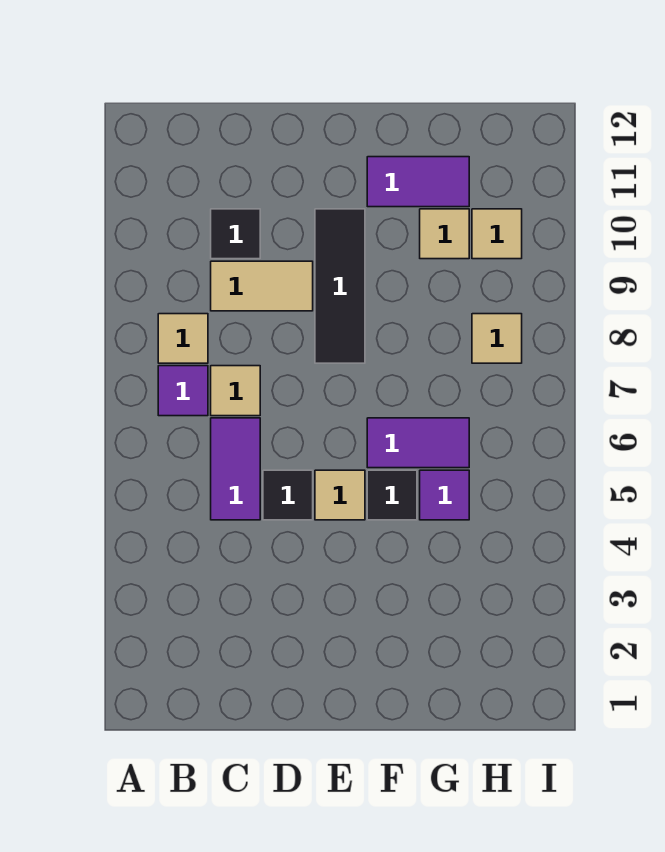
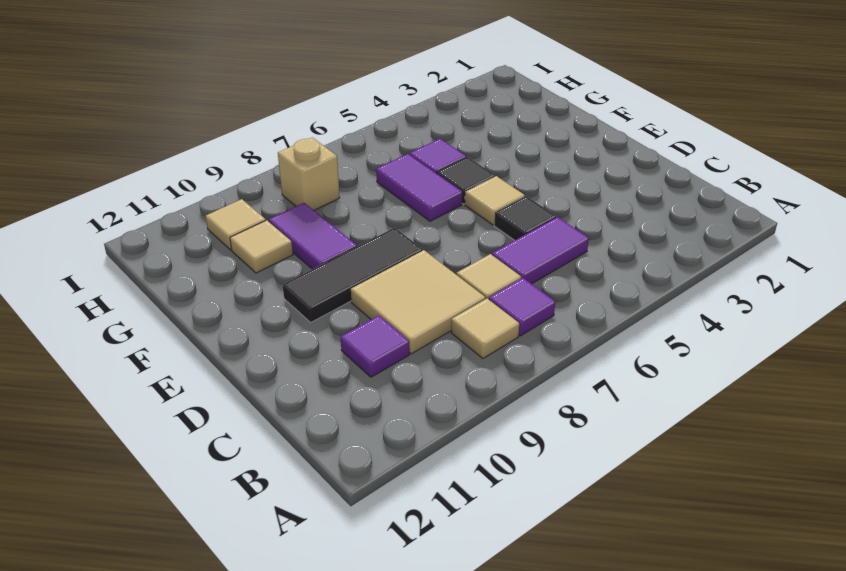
tan 1x2 tile [211,261,313,311] -> tan 2x2 tile [351,250,486,354]
black 1x1 tile [211,209,260,259] -> purple 1x1 tile [341,316,409,377]
purple 1x2 tile [367,157,469,207] -> purple 1x2 tile moved to [269,203,357,269]
tan 1x1 tile [472,314,522,363] -> tan 1x1 brick [278,137,340,210]

